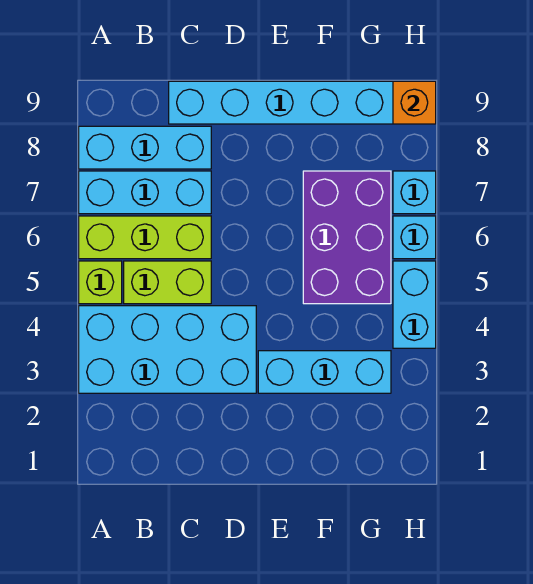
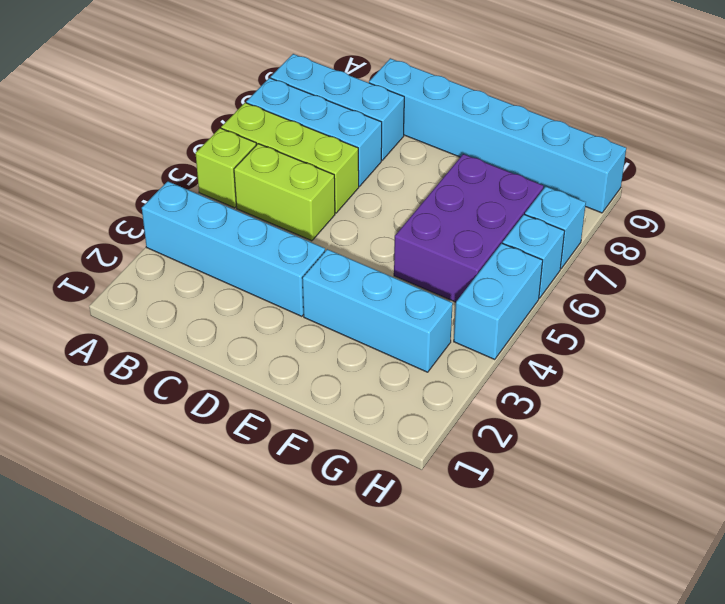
cyan 2x4 brick [79,306,256,393] -> cyan 1x4 brick [142,181,325,316]
orange 1x1 brick [393,81,436,124] -> none

